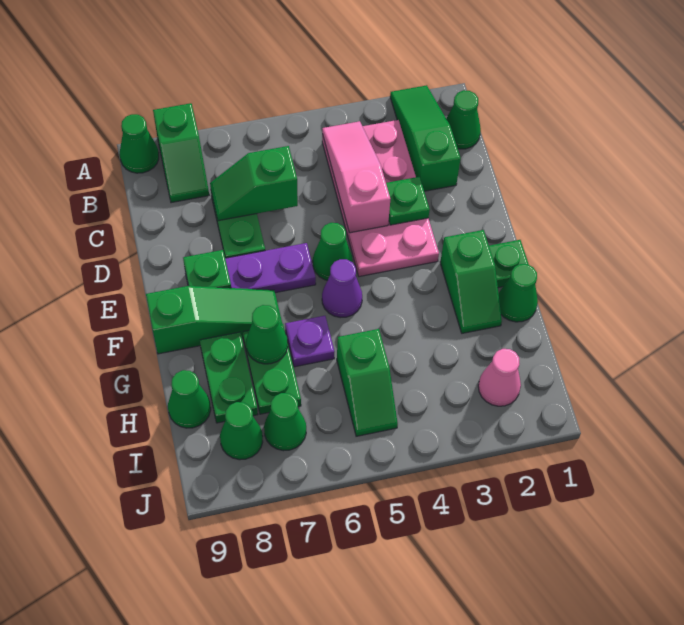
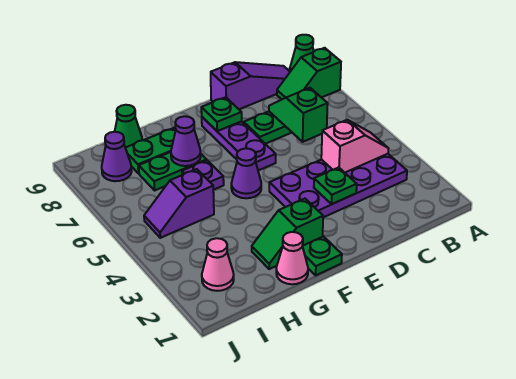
green 1x3 slope [390,85,461,191] -> none
green 1x1 cone [446,90,481,149] -> none
pink 2x4 plate [322,120,439,277] -> purple 2x4 plate [269,154,407,217]
pink 1x3 slope [322,121,390,233] -> pink 1x2 slope [321,120,388,173]
none -> purple 1x3 slope [211,62,290,109]
green 1x1 cone [313,223,353,280] -> none
green 1x3 slope [146,286,282,354] -> none
green 1x1 cone [499,264,538,322] -> pink 1x1 cone [276,232,308,284]
green 1x1 cone [246,305,288,364] -> purple 1x1 cone [171,116,201,166]
green 1x2 slope [337,329,398,436] -> purple 1x2 slope [144,169,214,238]
green 1x1 cone [264,393,306,451] -> none
green 1x1 cone [220,402,263,460] -> purple 1x1 cone [102,132,132,181]

